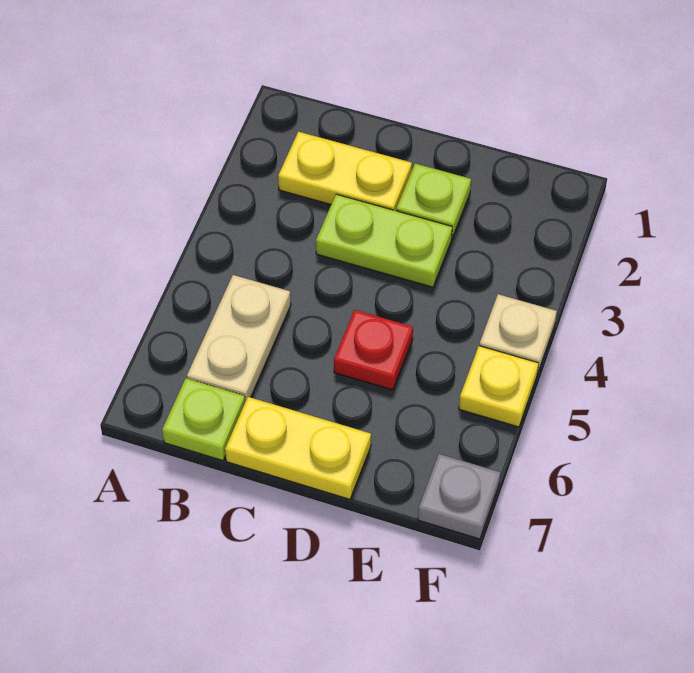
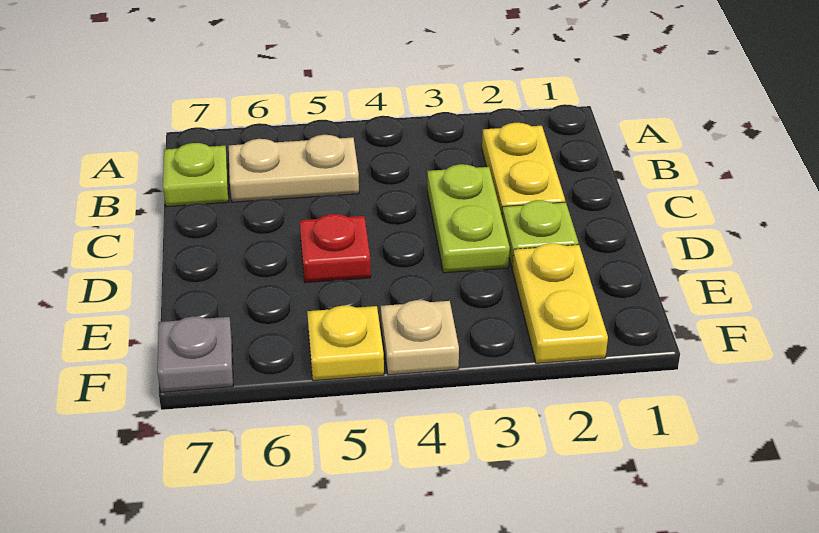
yellow 1x2 plate [225,397,371,499] -> yellow 1x2 plate moved to [512,243,608,363]

